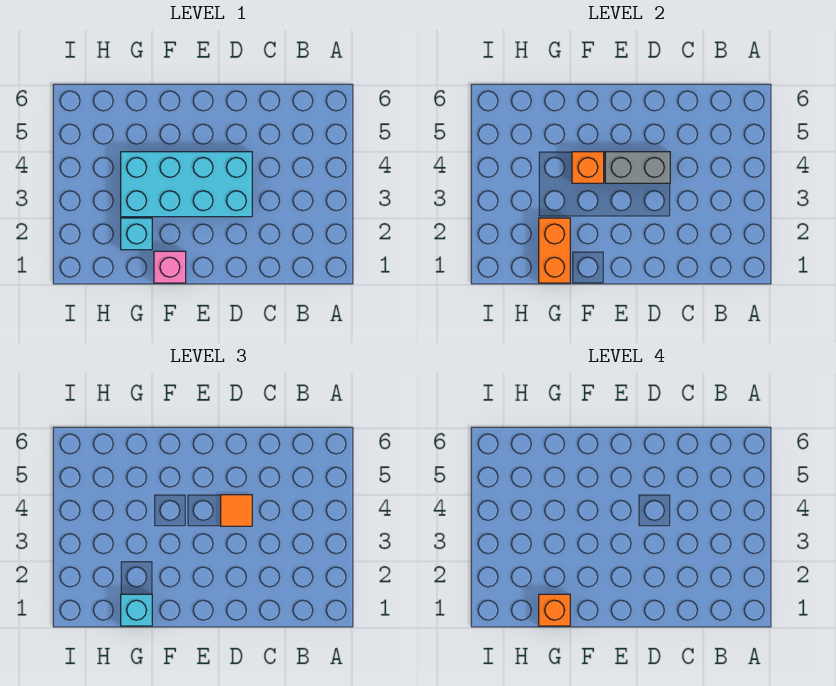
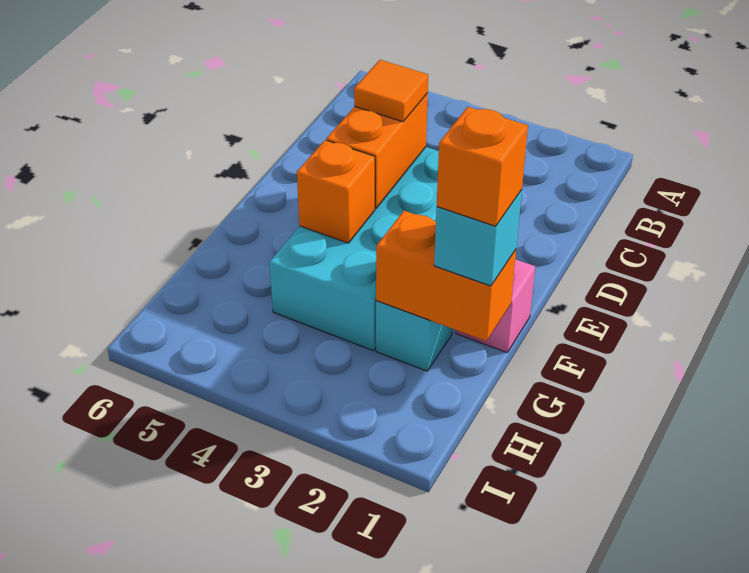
grey 1x2 brick [605,152,670,183] -> orange 1x2 brick [326,94,428,209]

